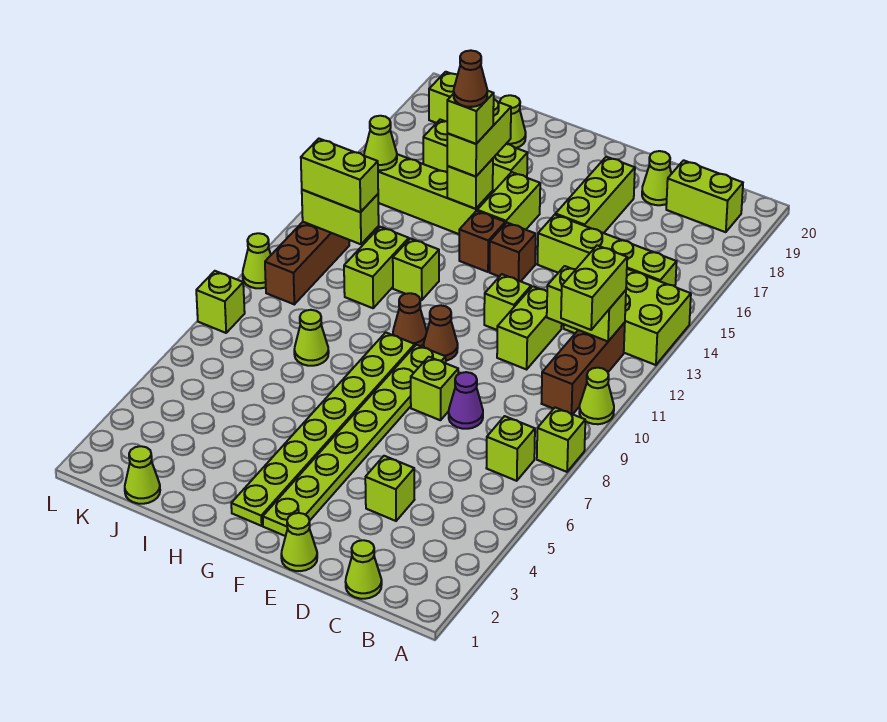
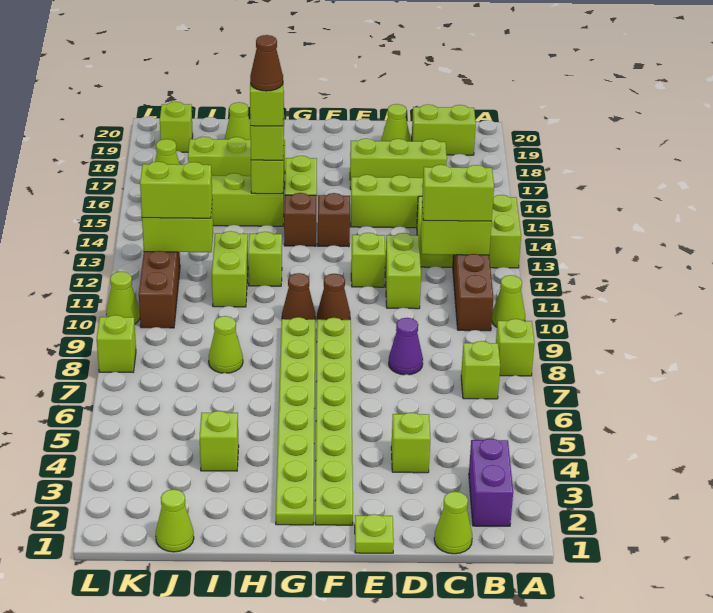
none -> purple 1x2 brick [469,439,513,526]
lime 1x2 brick [561,245,627,330] -> lime 1x2 brick turned to [422,165,494,221]
lime 1x1 cone [281,513,317,571] -> lime 1x1 plate [355,514,394,553]
lime 1x1 brick [411,357,458,420] -> lime 1x1 brick moved to [200,411,239,471]
lime 1x3 brick [556,157,635,233] -> lime 1x3 brick turned to [350,138,447,189]

